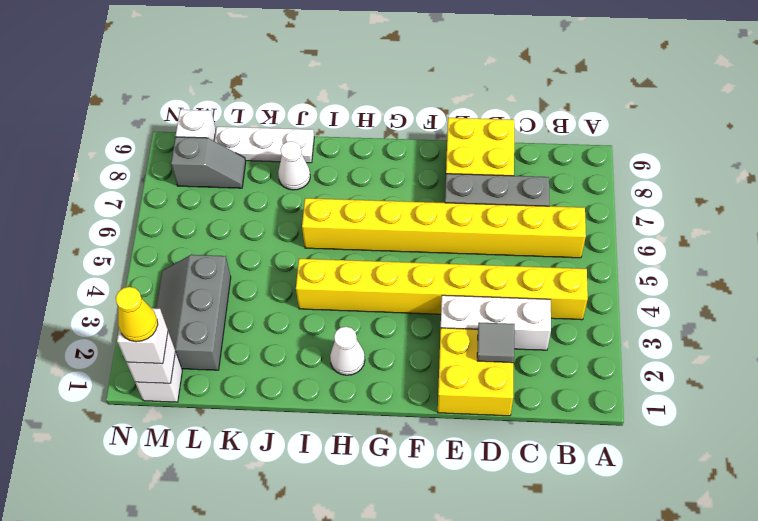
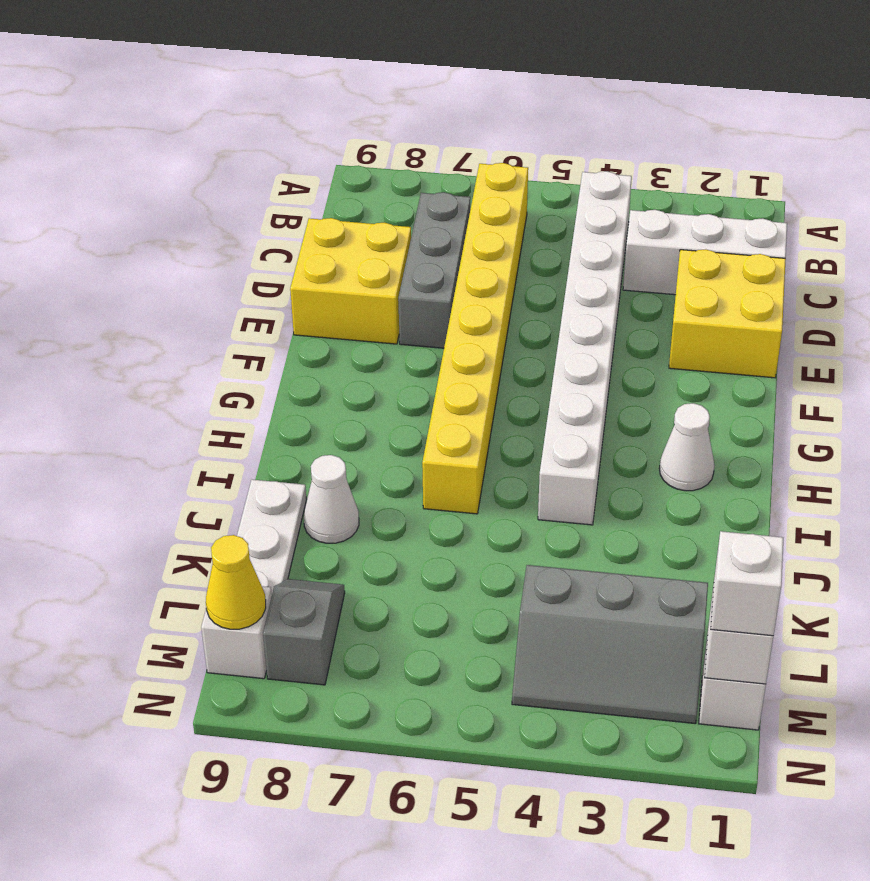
yellow 1x8 brick [296,259,588,320] -> white 1x8 brick [538,171,632,525]
white 1x3 brick [441,295,551,350] -> white 1x3 brick turned to [623,210,787,295]
grey 1x1 tile [477,322,515,363] -> none
yellow 1x1 cone [116,287,158,342] -> yellow 1x1 cone moved to [206,535,266,629]

